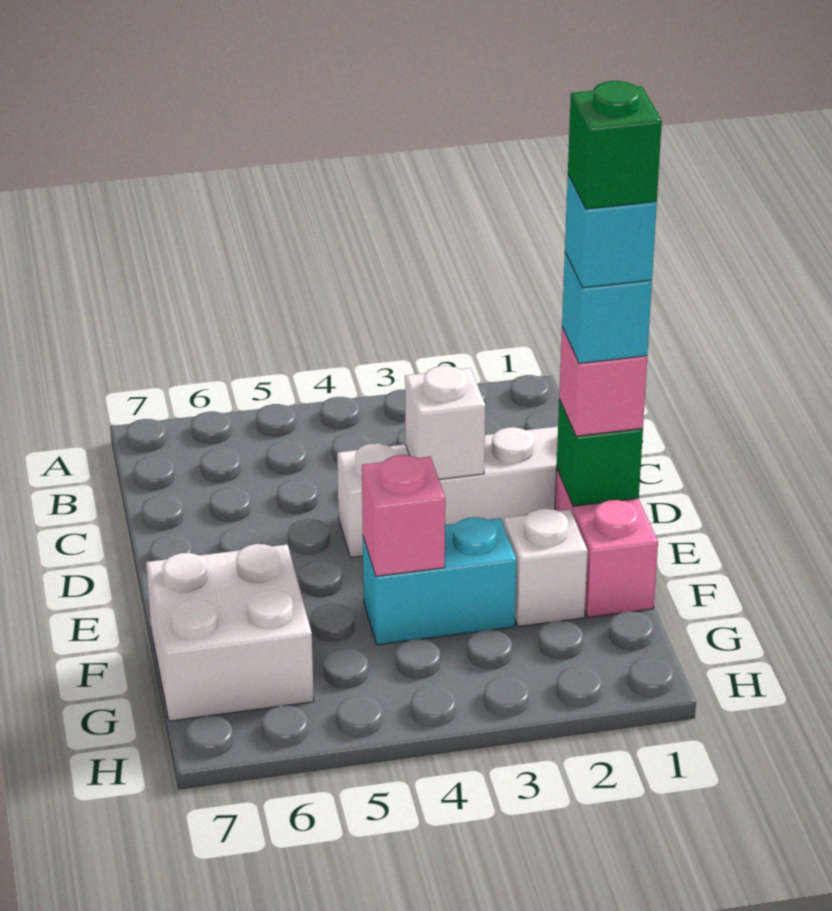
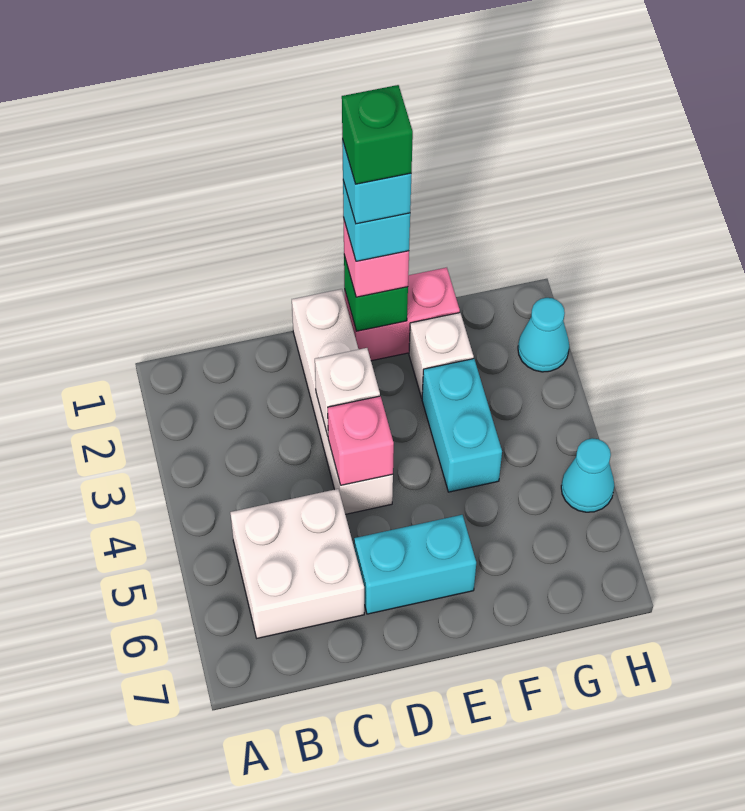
none -> cyan 1x2 brick [354,515,476,614]
pink 1x1 brick [362,455,445,576] -> pink 1x1 brick moved to [328,396,394,485]
white 2x2 brick [146,544,314,721] -> white 2x2 brick moved to [230,489,364,638]
none -> cyan 1x1 cone [518,298,569,372]
none -> cyan 1x1 cone [561,438,614,512]

